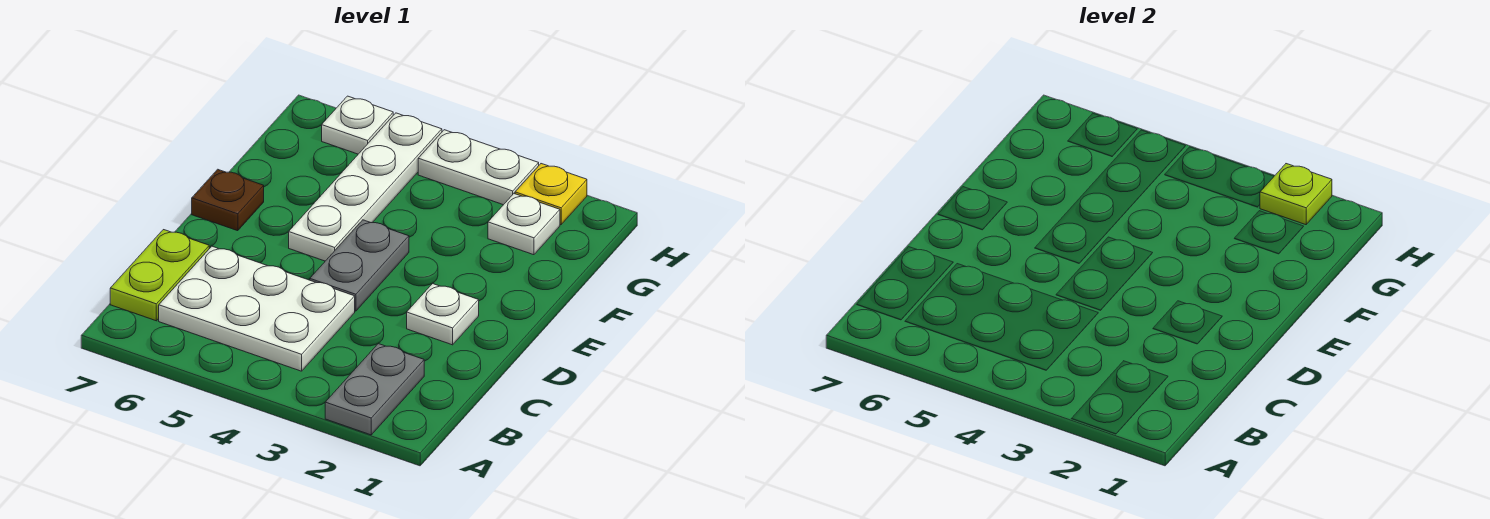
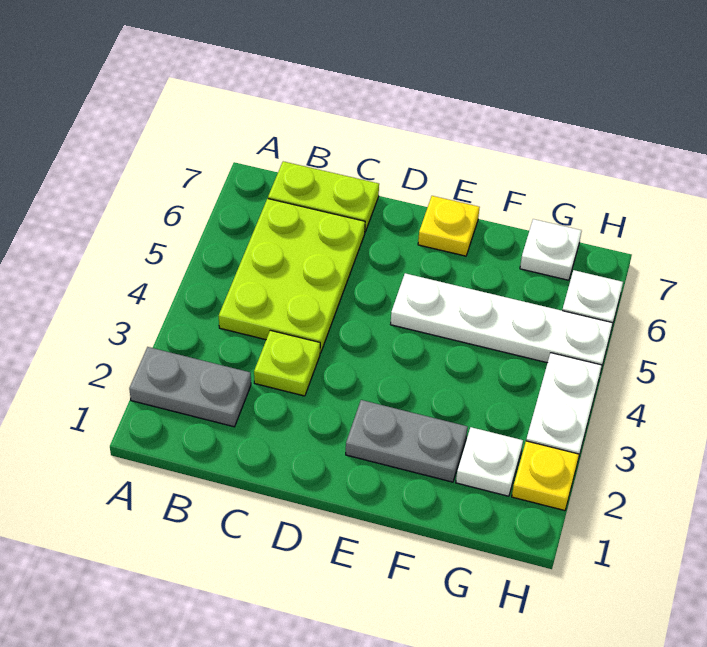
white 2x3 plate [159,246,355,371] -> lime 2x3 plate [219,199,365,353]
white 1x1 plate [407,283,479,345] -> white 1x1 plate moved to [520,219,582,280]
grey 1x2 plate [310,220,409,311] -> grey 1x2 plate moved to [346,400,468,482]
brown 1x1 plate [192,169,264,231] -> yellow 1x1 plate [418,196,480,256]
lime 1x1 plate [1260,164,1332,225] -> lime 1x1 plate moved to [254,330,320,396]

